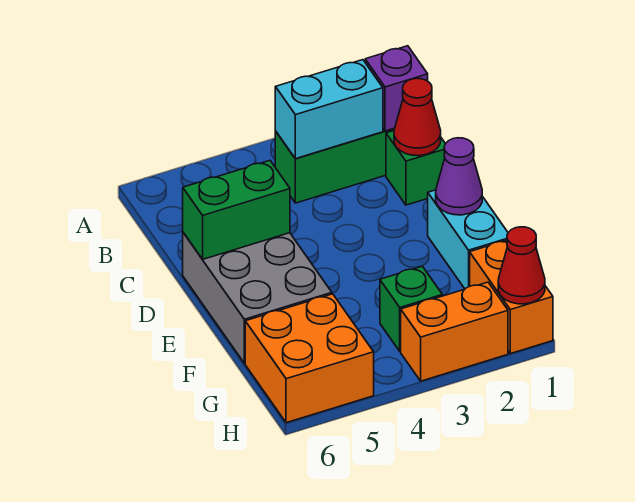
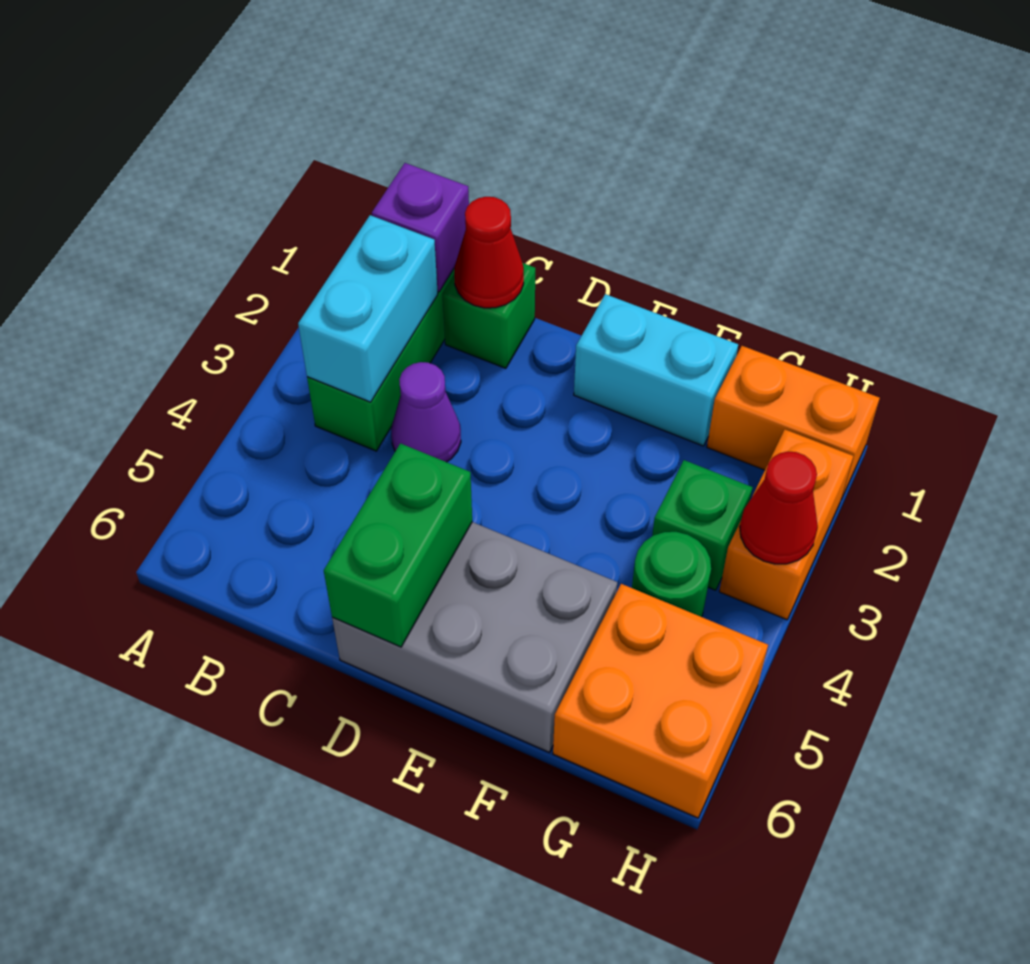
purple 1x1 cone [436,138,482,215] -> purple 1x1 cone moved to [391,362,461,462]
none -> green 1x1 round brick [632,532,711,617]
red 1x1 cone [498,227,545,304] -> red 1x1 cone moved to [740,451,818,564]

